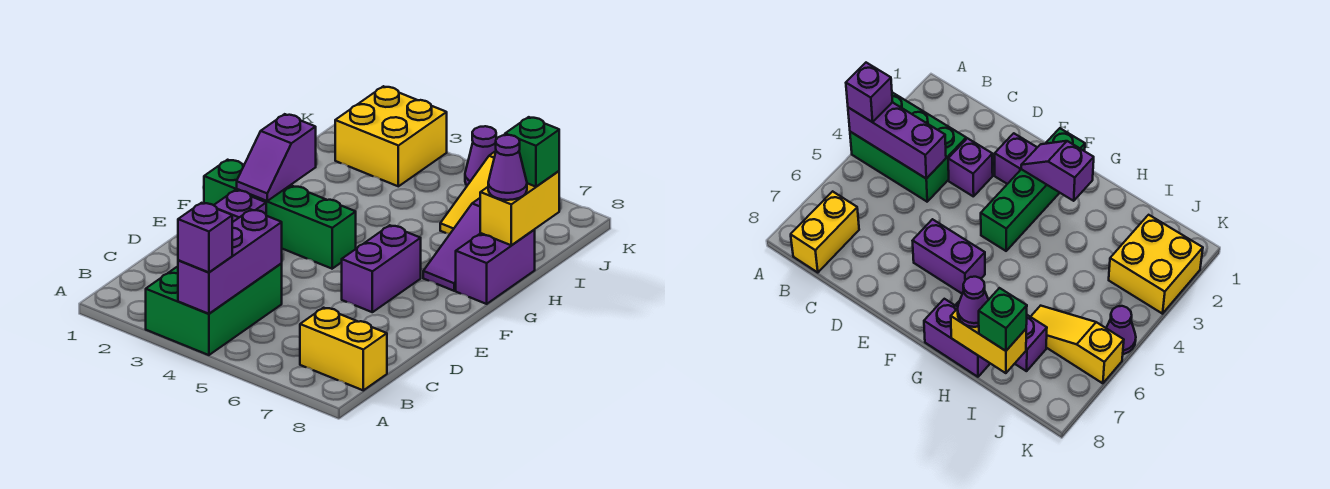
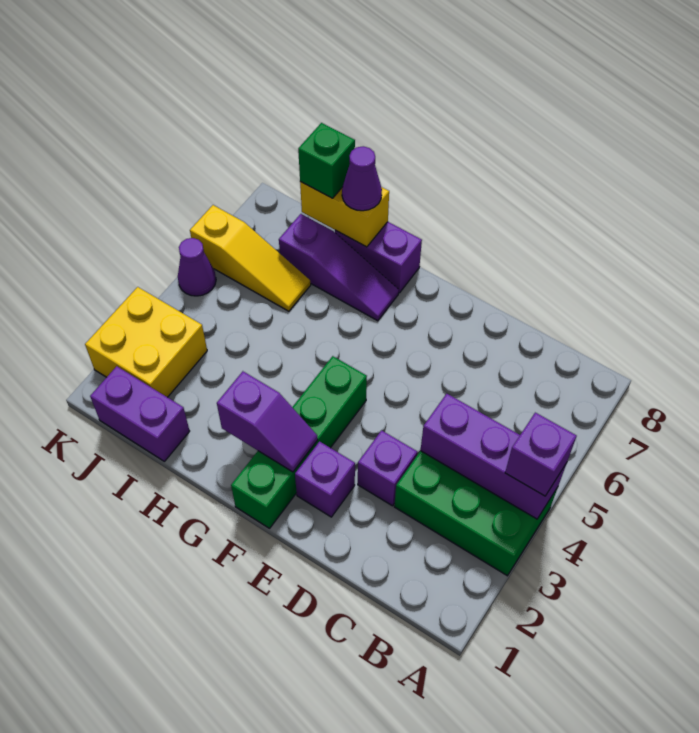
yellow 1x2 brick [300,308,387,390] -> none
purple 1x2 brick [342,225,421,312] -> purple 1x2 brick moved to [90,366,190,461]

